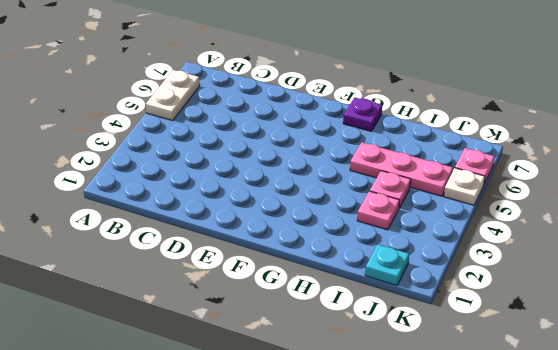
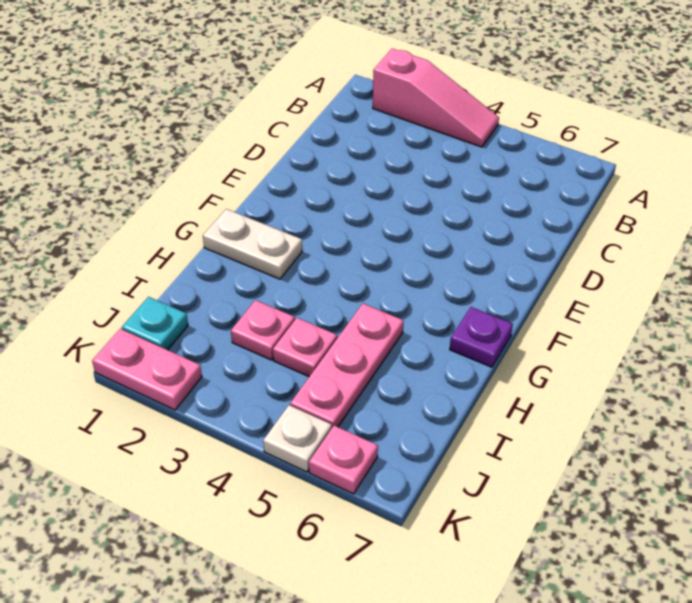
none -> pink 1x3 slope [373,49,499,147]
white 1x2 plate [146,70,200,121] -> white 1x2 plate moved to [203,209,302,279]
none -> pink 1x2 plate [92,329,202,410]

